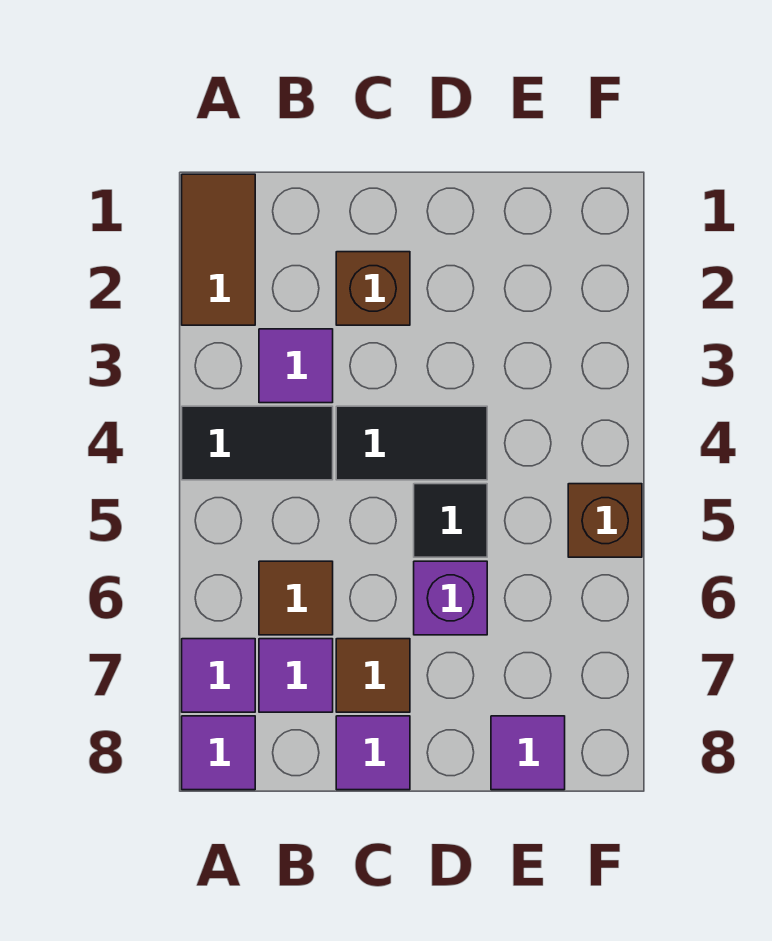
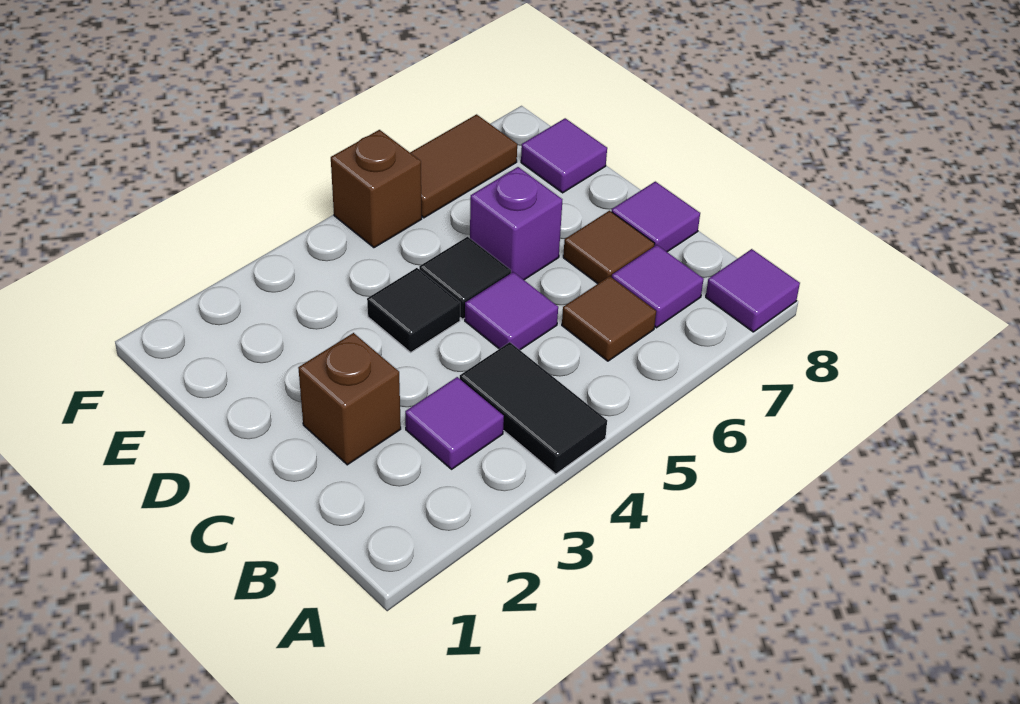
brown 1x2 tile [182,174,255,325] -> brown 1x2 tile moved to [410,114,517,218]
purple 1x1 tile [182,639,255,712] -> purple 1x1 tile moved to [465,272,558,350]
black 1x2 tile [336,406,487,480] -> black 1x1 tile [367,268,460,352]

